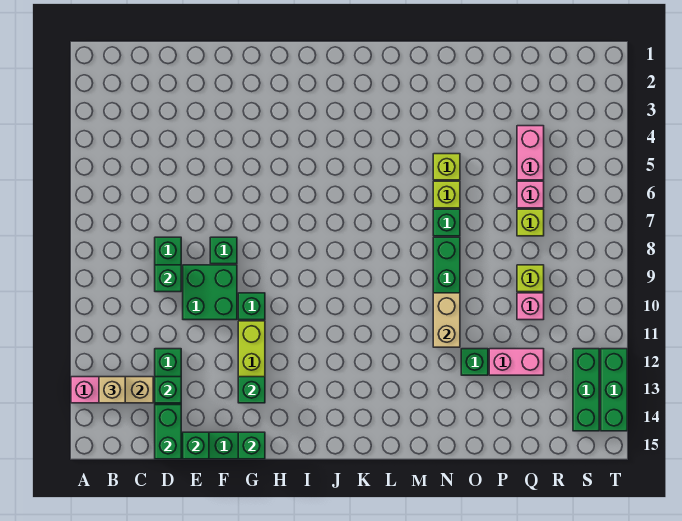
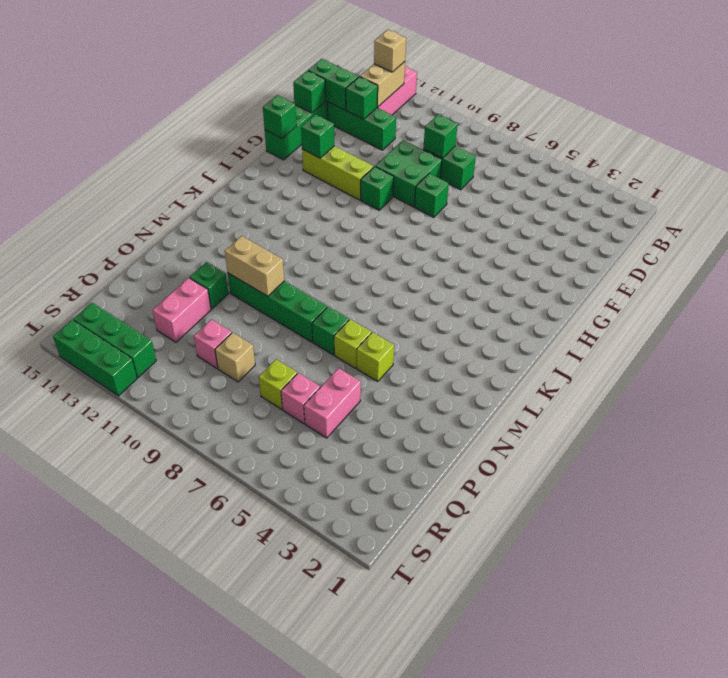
pink 1x2 brick [517,126,544,180] -> pink 1x2 brick turned to [304,368,361,438]
lime 1x1 brick [517,265,544,292] -> tan 1x1 brick [215,333,255,382]

